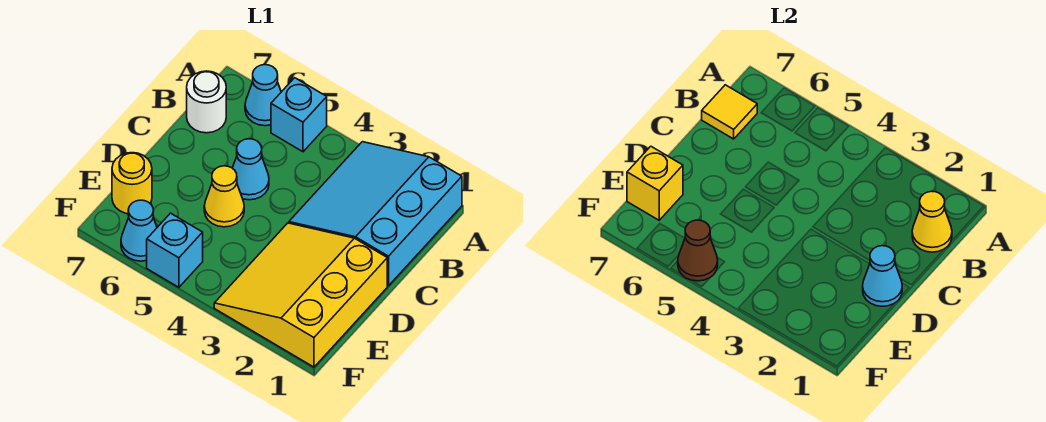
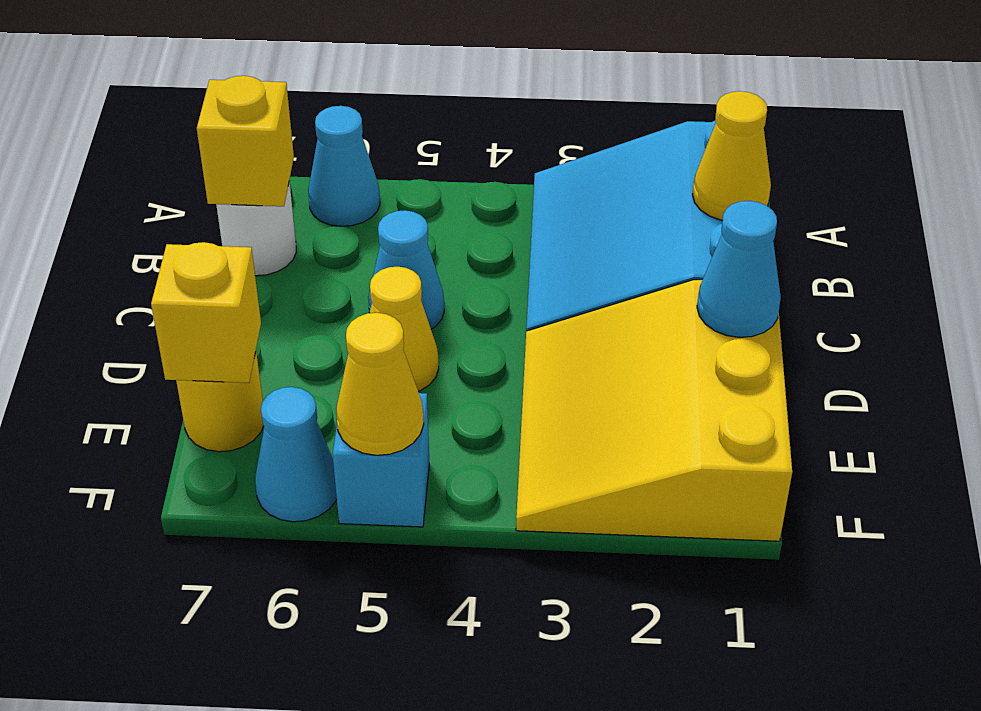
cyan 1x1 brick [271,78,327,152] -> none
yellow 1x1 tile [702,85,757,139] -> yellow 1x1 brick [197,76,294,206]
brown 1x1 cone [678,220,718,281] -> yellow 1x1 cone [336,313,424,455]

